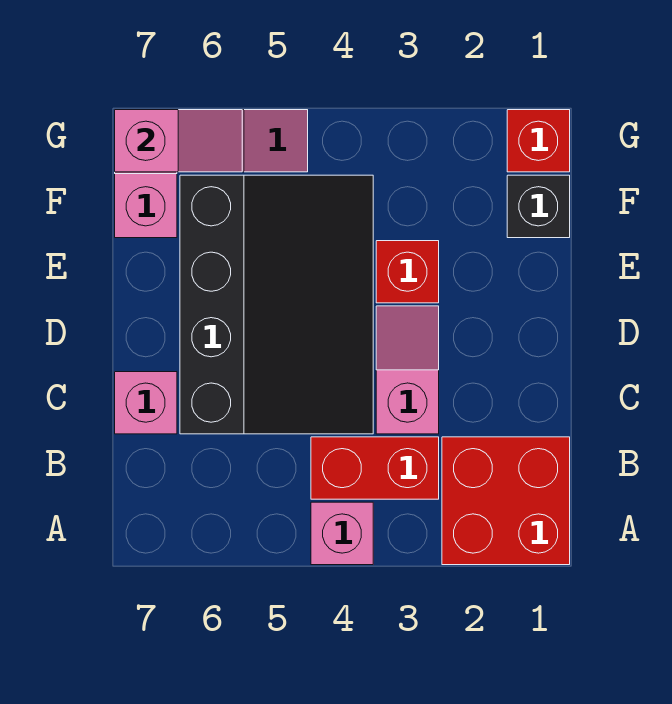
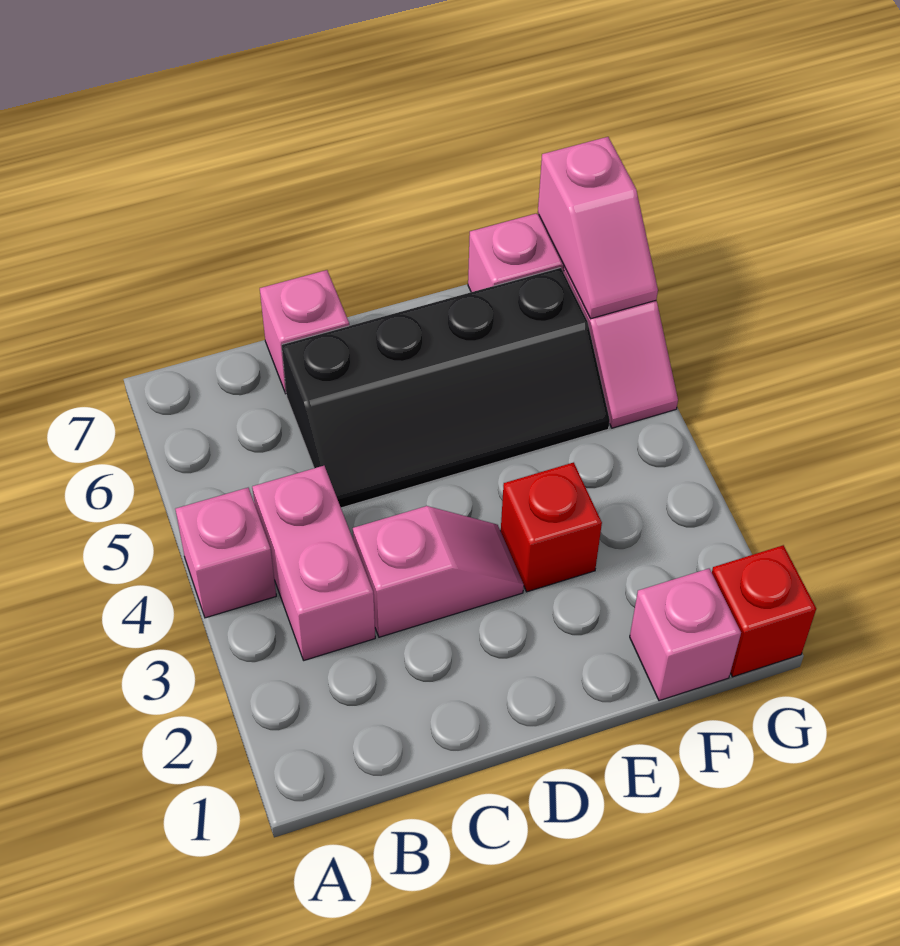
red 2x2 brick [442,437,570,565] -> none
red 1x2 brick [311,437,439,499] -> pink 1x2 brick [252,466,375,660]
black 3x4 slope [180,175,373,434] -> black 2x4 slope [282,268,610,508]
black 1x1 brick [507,175,570,238] -> pink 1x1 brick [630,569,741,701]

